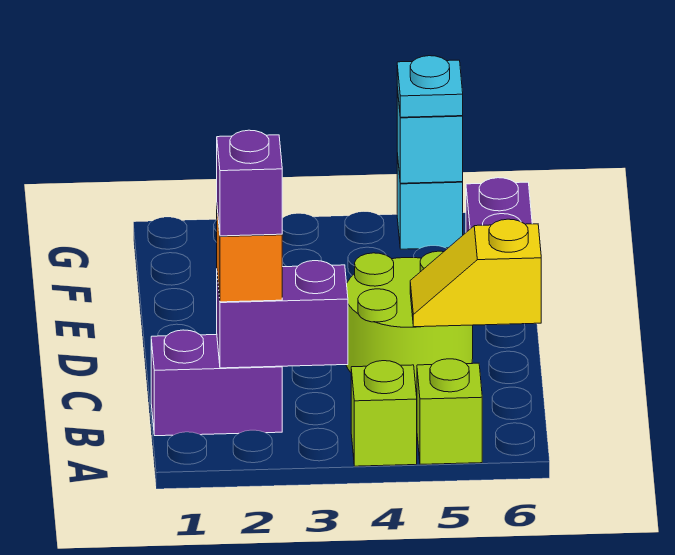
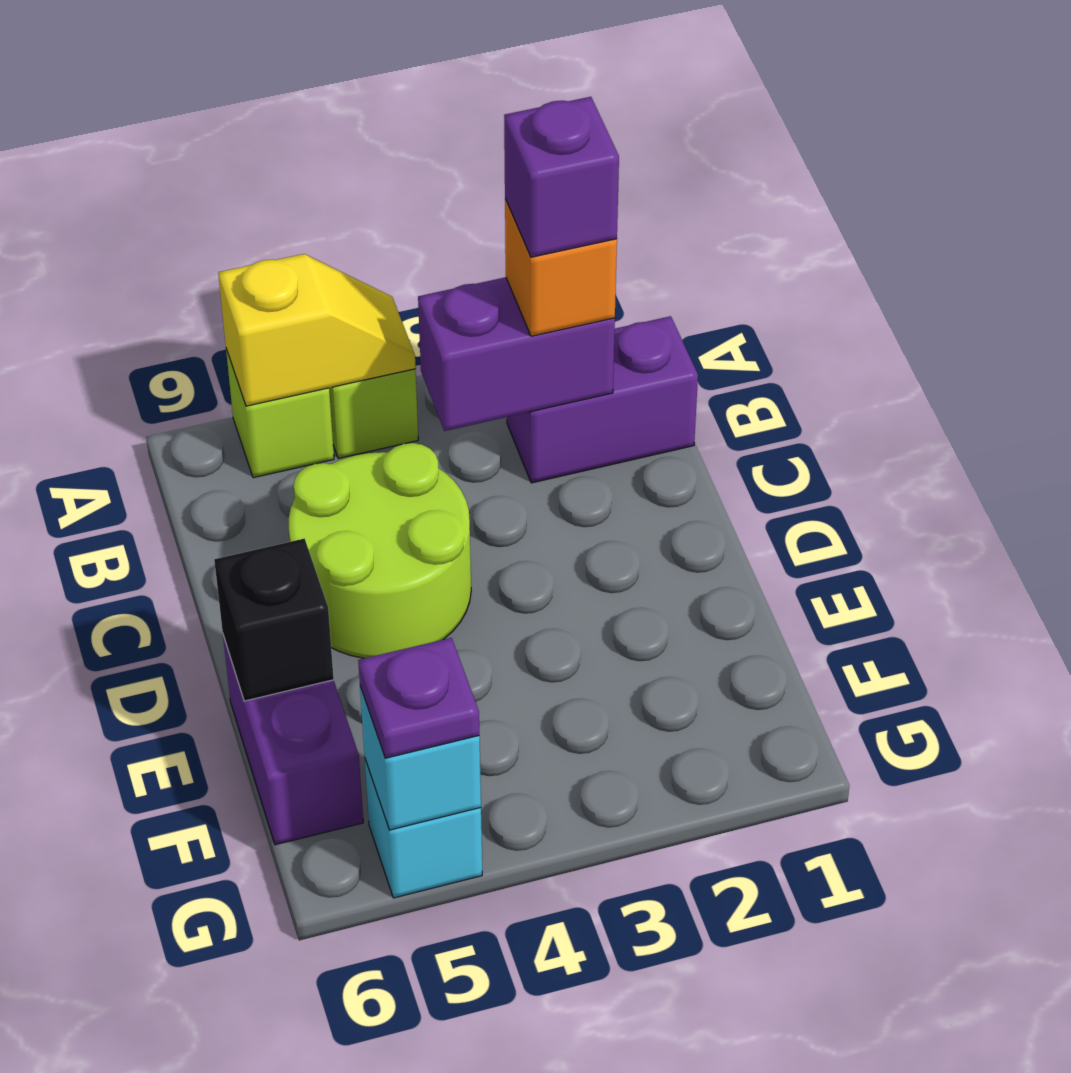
yellow 1x2 slope [410,219,541,327] -> yellow 1x2 slope moved to [218,254,416,406]
none -> black 1x1 brick [214,539,334,701]
cyan 1x1 plate [397,56,463,117] -> purple 1x1 plate [358,638,479,758]

